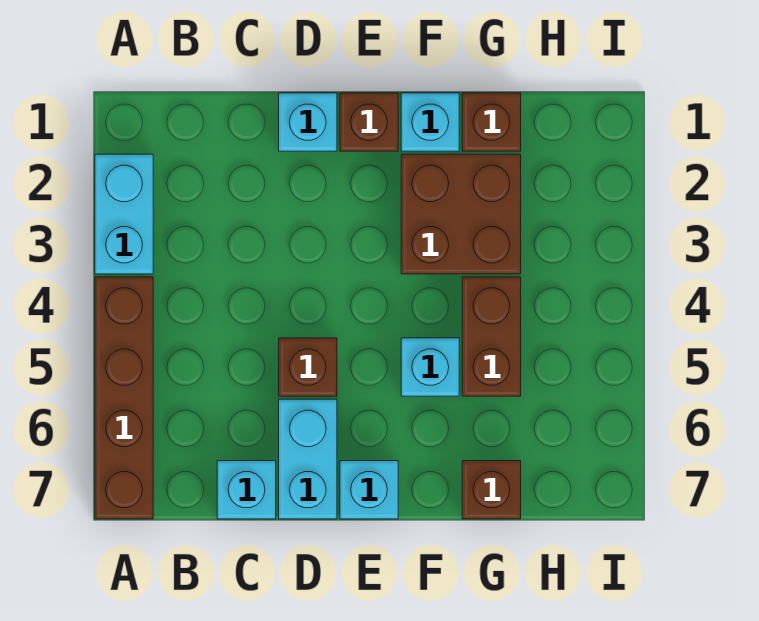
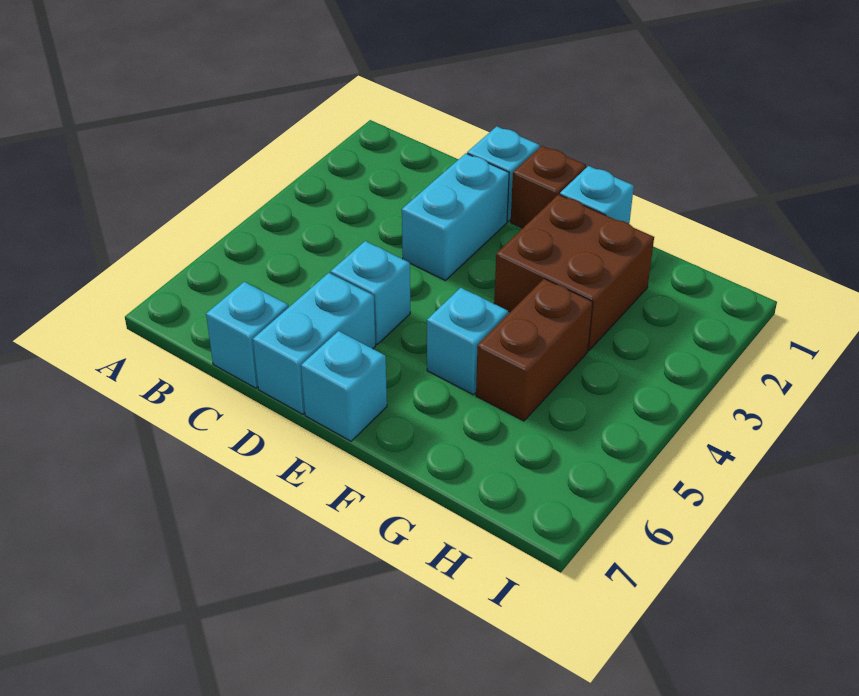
cyan 1x2 brick [95,154,153,274] -> cyan 1x2 brick moved to [402,153,509,281]
brown 1x4 brick [95,277,153,519] -> none
brown 1x1 brick [279,338,337,396] -> cyan 1x1 brick [330,241,410,344]
brown 1x1 brick [462,93,521,151] -> none
brown 1x1 brick [462,461,521,519] -> none

